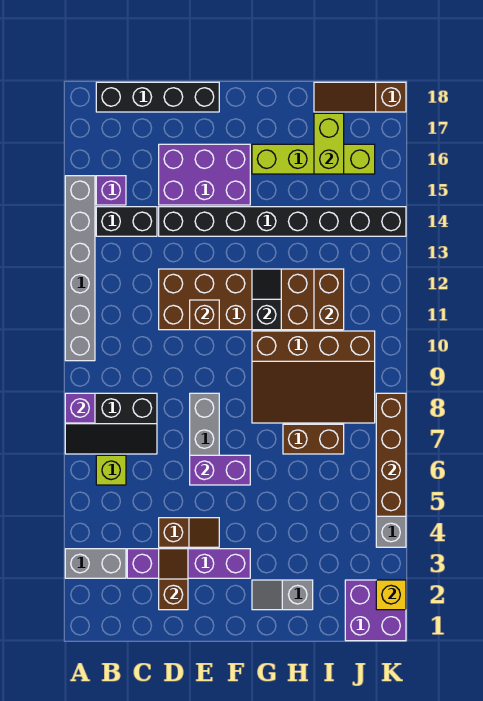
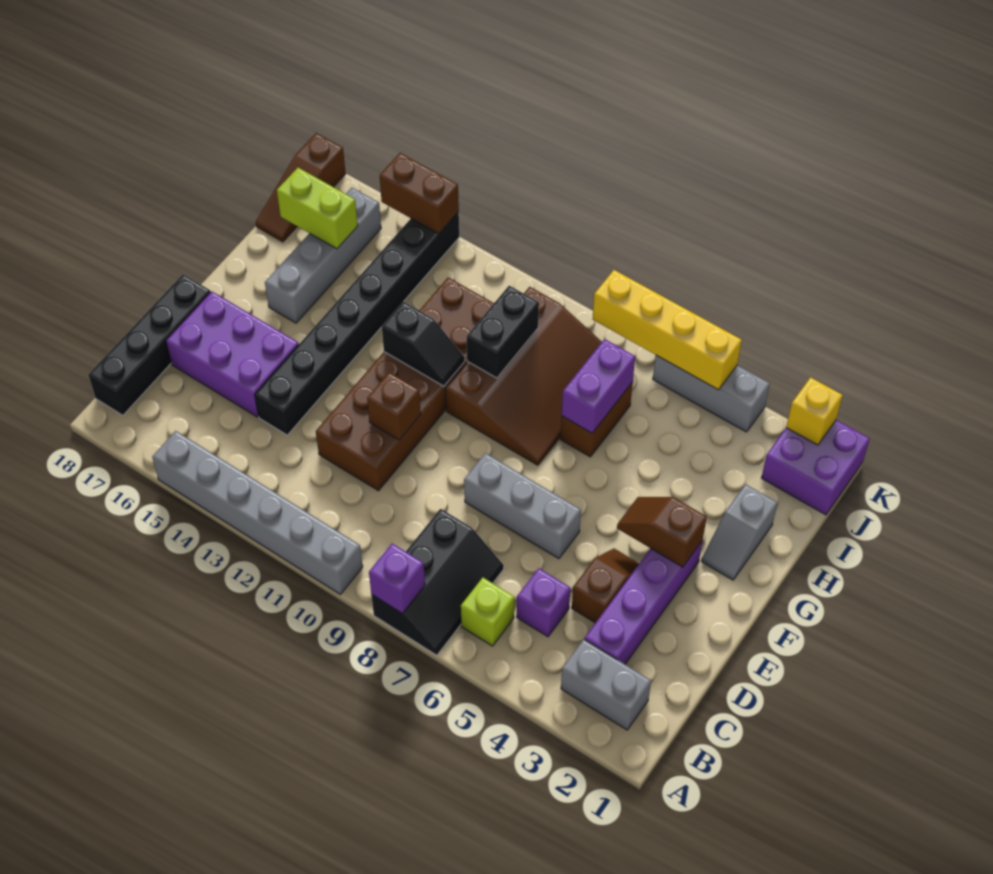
grey 1x2 brick [65,549,126,578] -> grey 1x2 brick turned to [561,639,651,730]
black 1x2 brick [96,207,157,236] -> black 1x2 brick moved to [467,286,539,378]
purple 1x1 brick [96,176,126,205] -> purple 1x1 brick moved to [517,568,570,637]
brown 1x2 slope [159,549,188,610] -> brown 1x2 slope moved to [617,497,707,567]
purple 2x3 brick [159,144,250,205] -> purple 2x3 brick turned to [166,291,299,417]
purple 1x2 brick [190,455,250,485] -> purple 1x2 brick moved to [562,339,635,433]
black 1x2 slope [252,269,281,330] -> black 1x2 slope turned to [382,302,465,386]
lime 1x4 brick [252,144,375,174] -> grey 1x4 brick [265,187,381,323]
brown 1x2 brick [314,269,344,330] -> brown 1x2 brick moved to [380,153,459,234]
brown 1x4 brick [376,393,406,516] -> yellow 1x4 brick [593,270,742,390]

